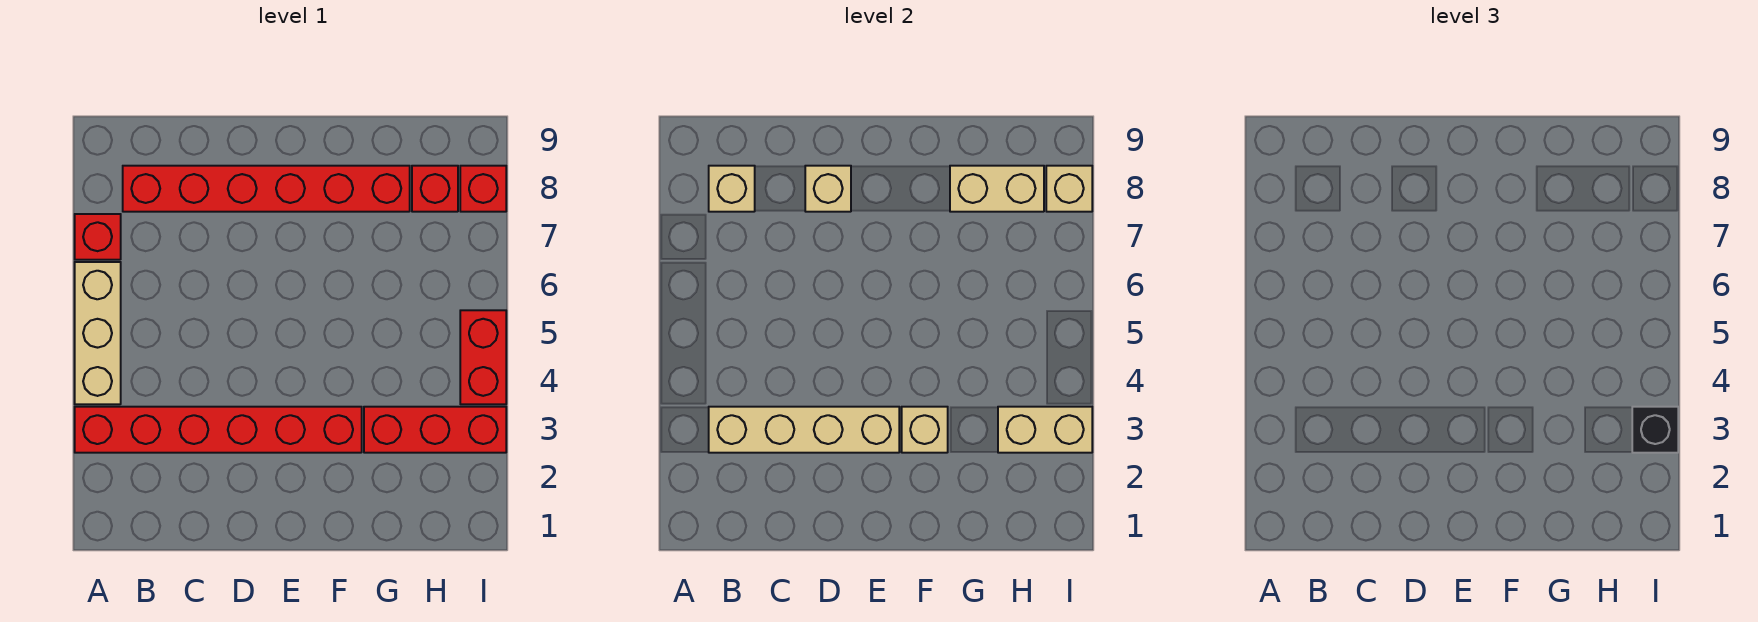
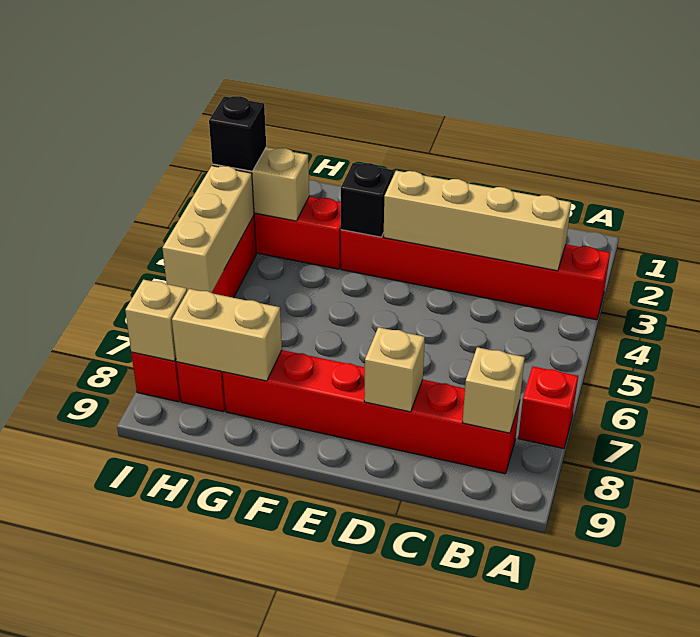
tan 1x3 brick [75,262,121,404] -> tan 1x3 brick moved to [163,166,254,293]
tan 1x1 brick [902,407,948,453] -> black 1x1 brick [341,163,394,237]

